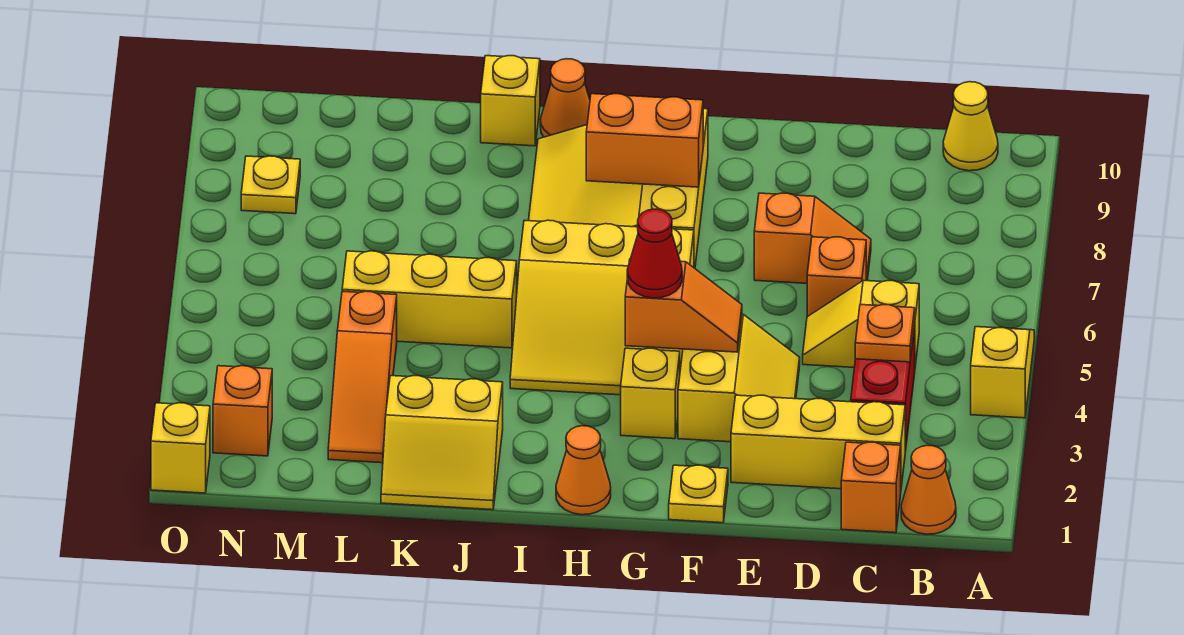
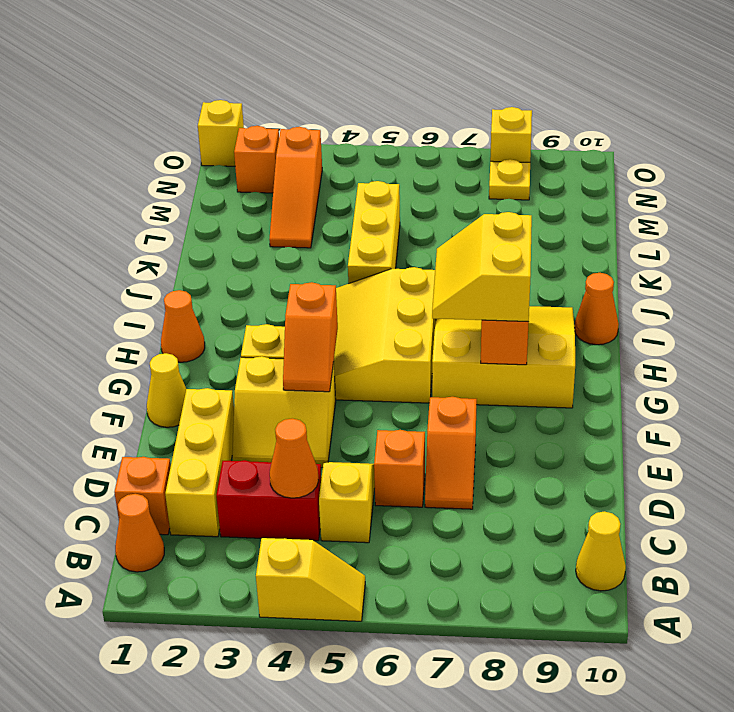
orange 1x1 plate [855,305,915,362] -> orange 1x1 cone [270,418,319,498]
yellow 1x1 plate [669,465,728,523] -> yellow 1x1 cone [147,353,186,427]
red 1x1 cone [627,209,682,298] -> none
yellow 2x2 slope [381,376,503,510] -> yellow 2x2 slope moved to [432,212,532,322]
yellow 1x1 brick [481,56,540,146] -> yellow 1x1 brick moved to [490,107,532,162]
orange 1x3 slope [328,291,397,463] -> orange 1x3 slope turned to [269,127,322,248]

